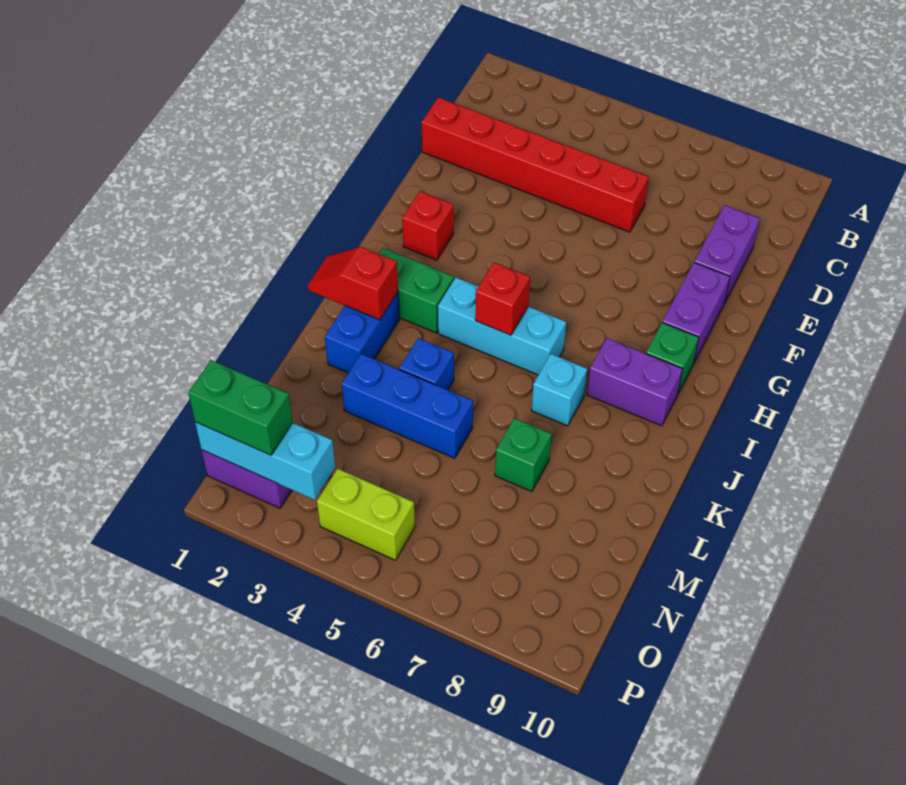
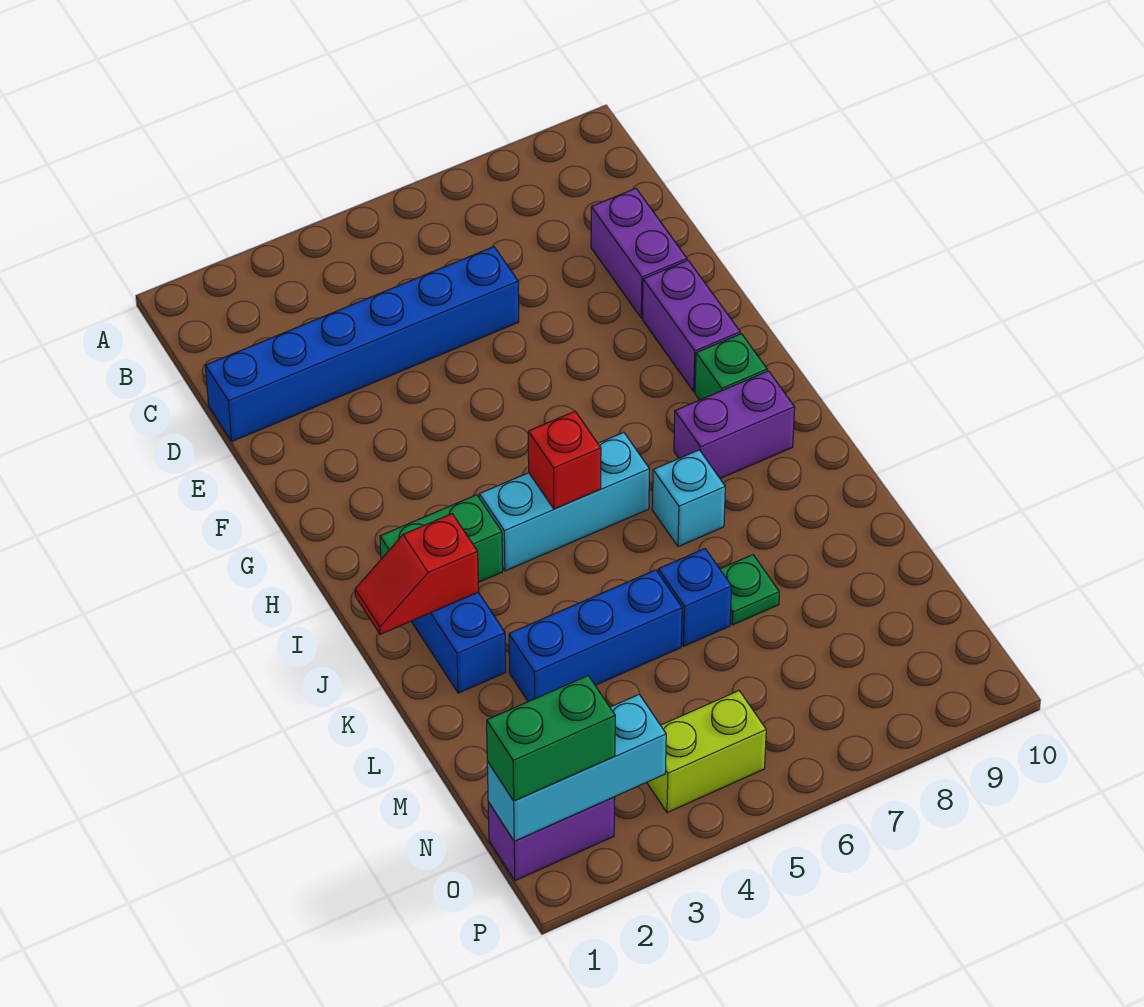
red 1x6 brick [422,97,649,232] -> blue 1x6 brick [205,247,519,441]
red 1x1 brick [402,191,454,260] -> none
blue 1x1 brick [399,338,454,390] -> blue 1x1 brick moved to [658,549,732,646]
green 1x1 brick [495,418,551,492] -> green 1x1 plate [720,555,779,625]

